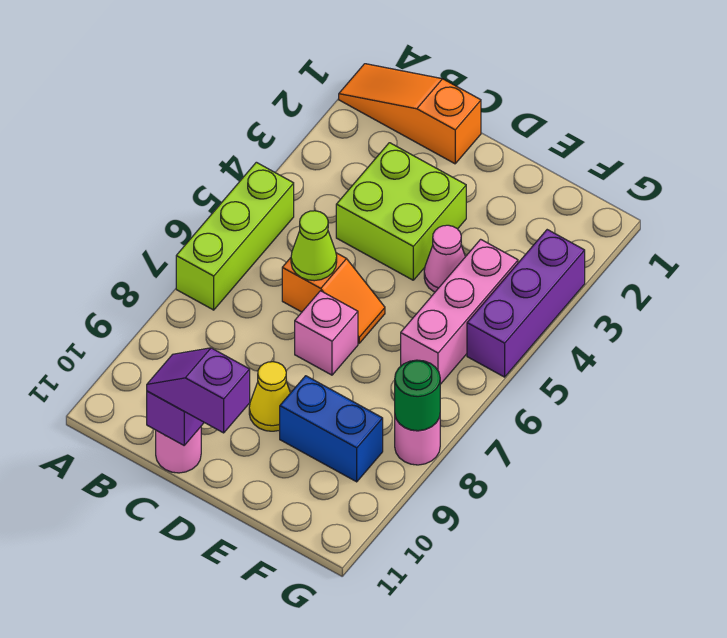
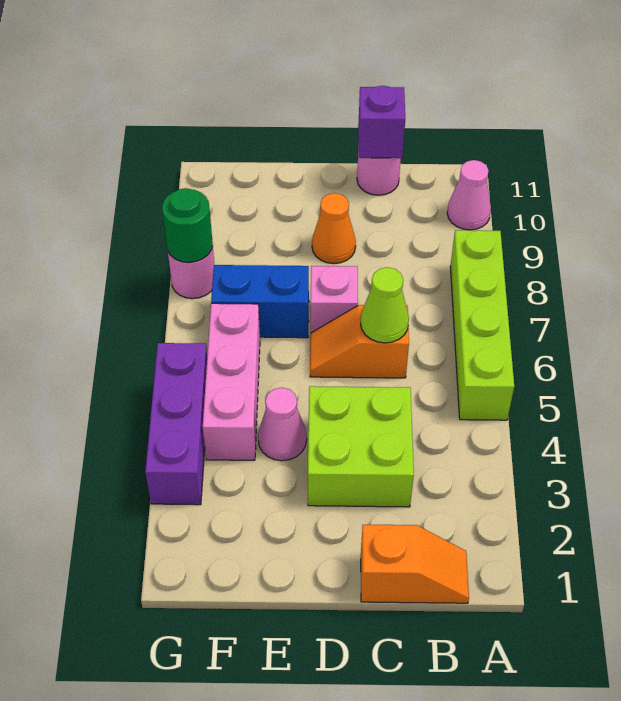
orange 1x3 slope [339,64,481,164] -> orange 1x2 slope [361,525,469,603]
lime 1x3 brick [176,162,294,310] -> lime 1x4 brick [450,230,514,420]
none -> pink 1x1 cone [447,160,491,230]
purple 1x2 slope [147,348,250,433] -> none
yellow 1x1 cone [249,362,290,431] -> orange 1x1 cone [312,193,356,264]
blue 1x2 brick [280,376,383,482] -> blue 1x2 brick moved to [211,265,309,338]

